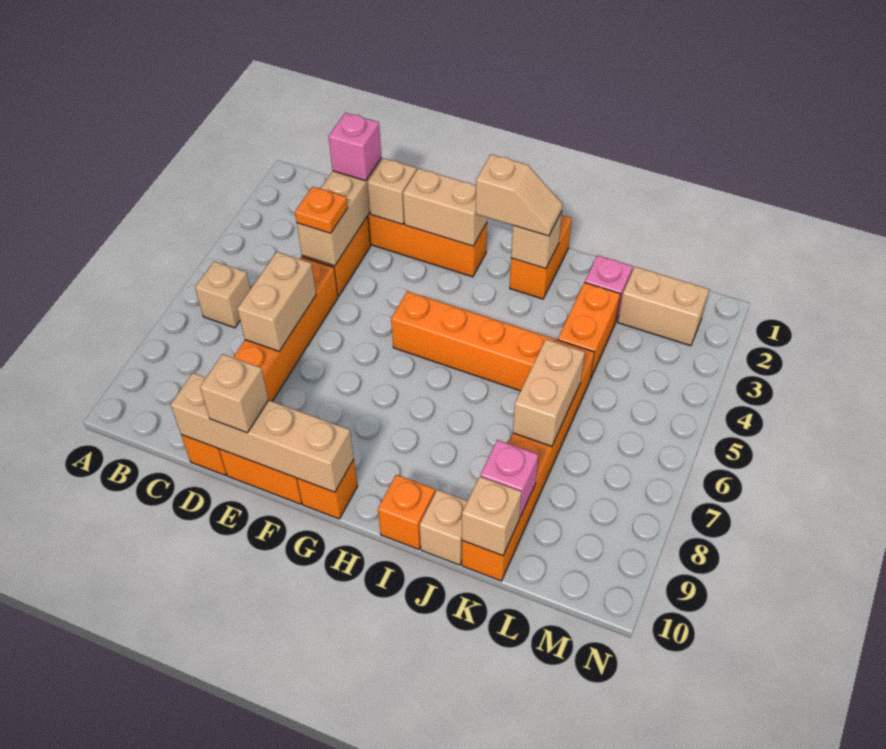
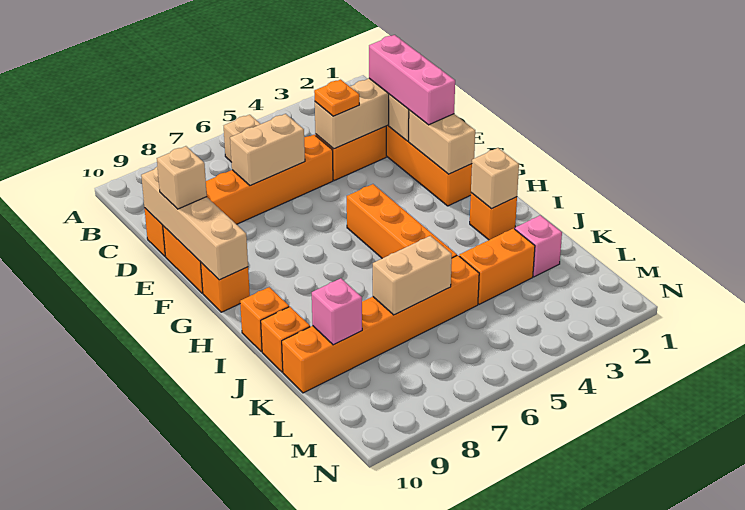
pink 1x1 brick [328,113,381,181] -> pink 1x3 brick [369,35,455,125]
tan 1x2 slope [476,154,563,236] -> none
orange 1x2 brick [510,215,572,299] -> orange 1x1 brick [470,193,517,240]
tan 1x1 brick [420,490,467,565] -> orange 1x1 brick [261,307,310,372]
tan 1x1 brick [462,477,522,556] -> none
tan 1x2 brick [618,267,709,346] -> none

